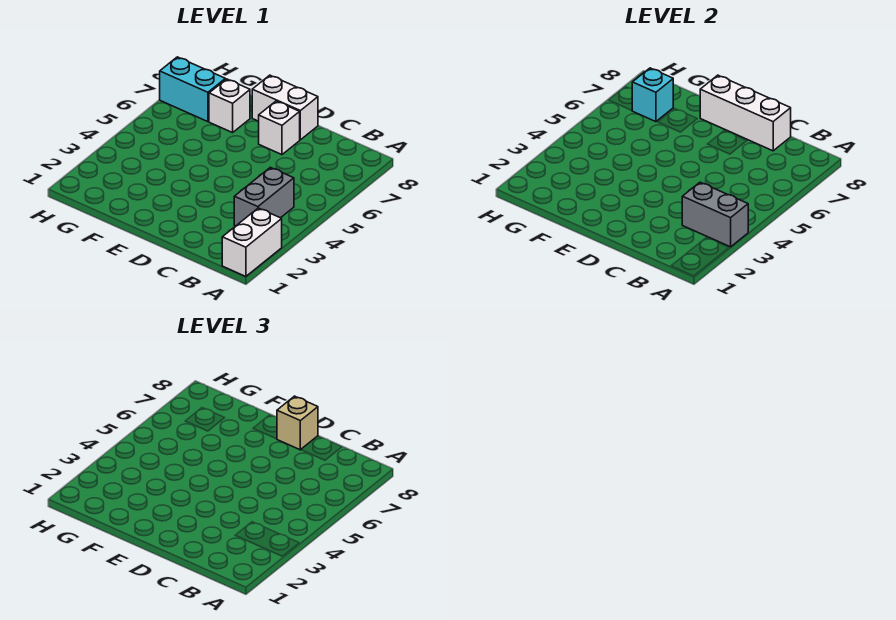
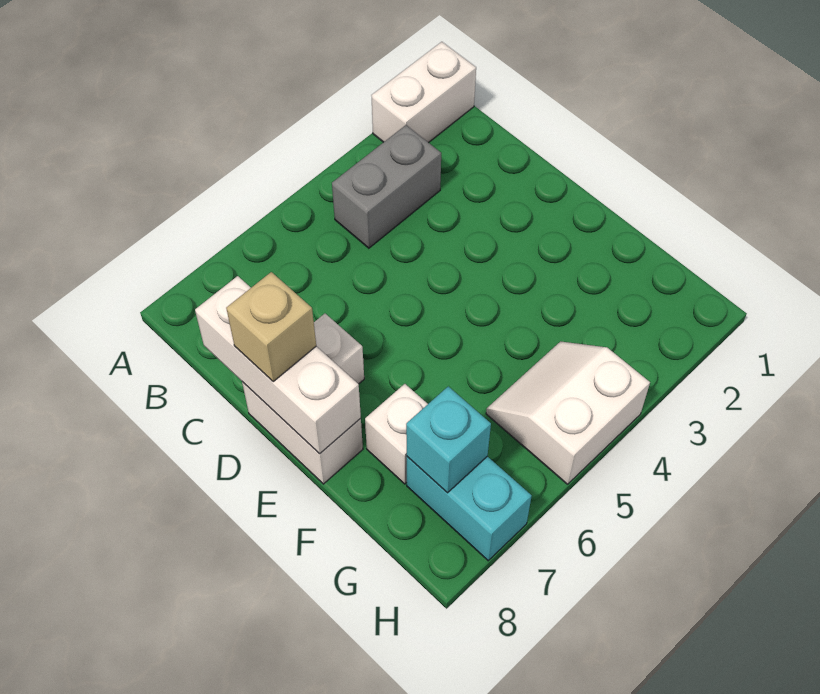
grey 1x2 brick [682,182,748,247] -> none
none -> white 2x2 slope [486,341,650,484]

